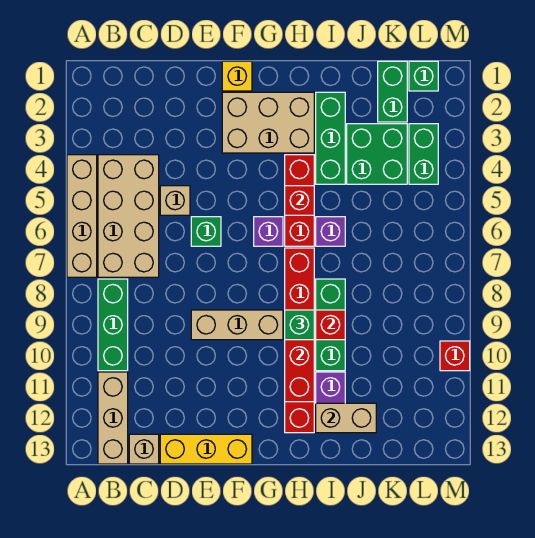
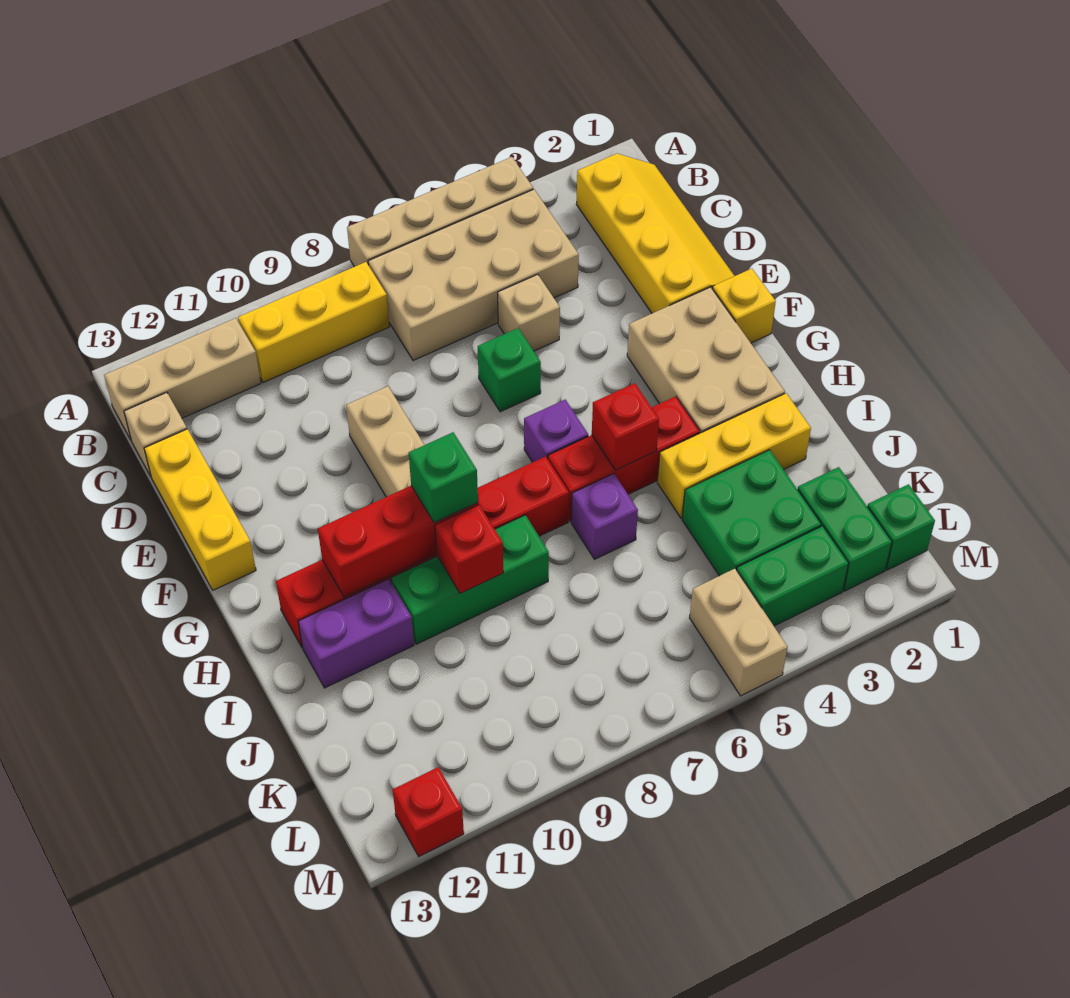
none -> yellow 2x4 slope [576,154,734,313]
green 1x3 brick [98,279,128,371] -> yellow 1x3 brick [238,262,389,383]
green 1x3 brick [316,92,345,184] -> yellow 1x3 brick [657,393,811,518]
tan 1x2 brick [316,403,376,433] -> tan 1x2 brick moved to [690,569,788,696]
green 1x2 brick [378,61,407,122] -> green 1x2 brick turned to [798,467,892,591]
red 1x1 brick [440,341,470,371] -> red 1x1 brick moved to [393,767,464,856]

